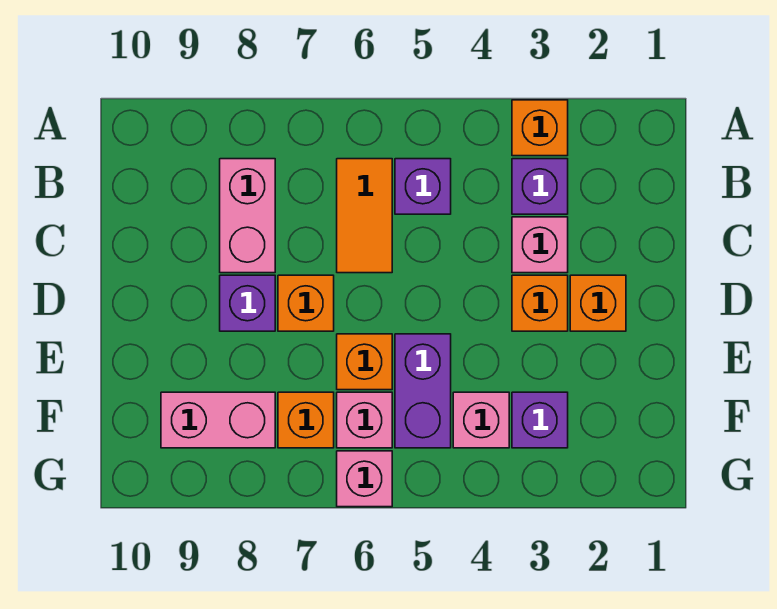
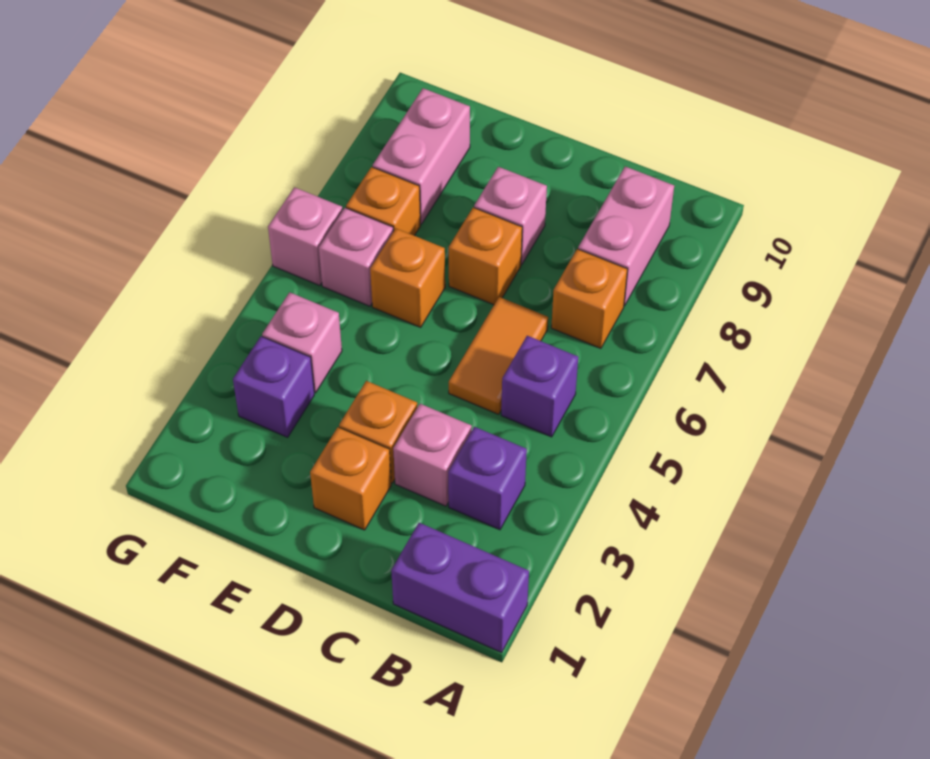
orange 1x1 brick [512,100,568,156] -> orange 1x1 brick moved to [551,249,628,348]
orange 1x2 tile [337,159,392,273] -> orange 1x2 tile turned to [449,297,548,414]
pink 1x2 brick [220,159,275,273] -> pink 1x2 brick turned to [578,167,674,306]
purple 1x1 brick [220,275,275,331] -> pink 1x1 brick [474,167,547,264]
purple 1x2 brick [395,334,451,448] -> purple 1x2 brick moved to [391,523,529,653]

